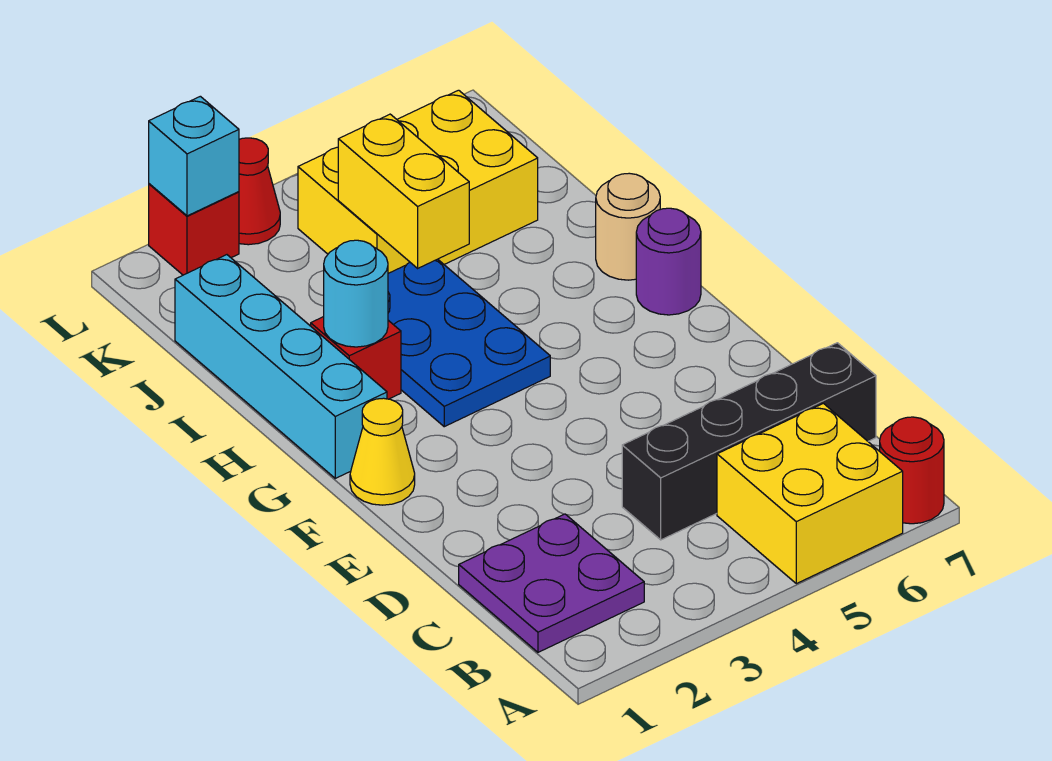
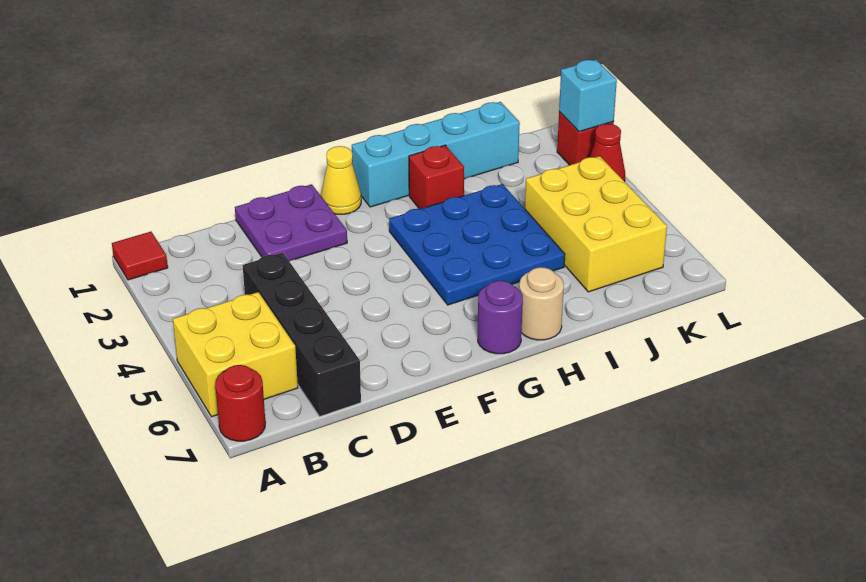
none -> red 1x1 tile [112,232,168,280]
purple 2x2 plate [459,514,644,652] -> purple 2x2 plate moved to [235,184,347,261]
blue 2x3 plate [388,259,550,427] -> blue 3x3 plate [389,184,565,305]
cyan 1x1 round brick [324,240,388,347] -> none
yellow 1x2 brick [338,114,469,268] -> none

